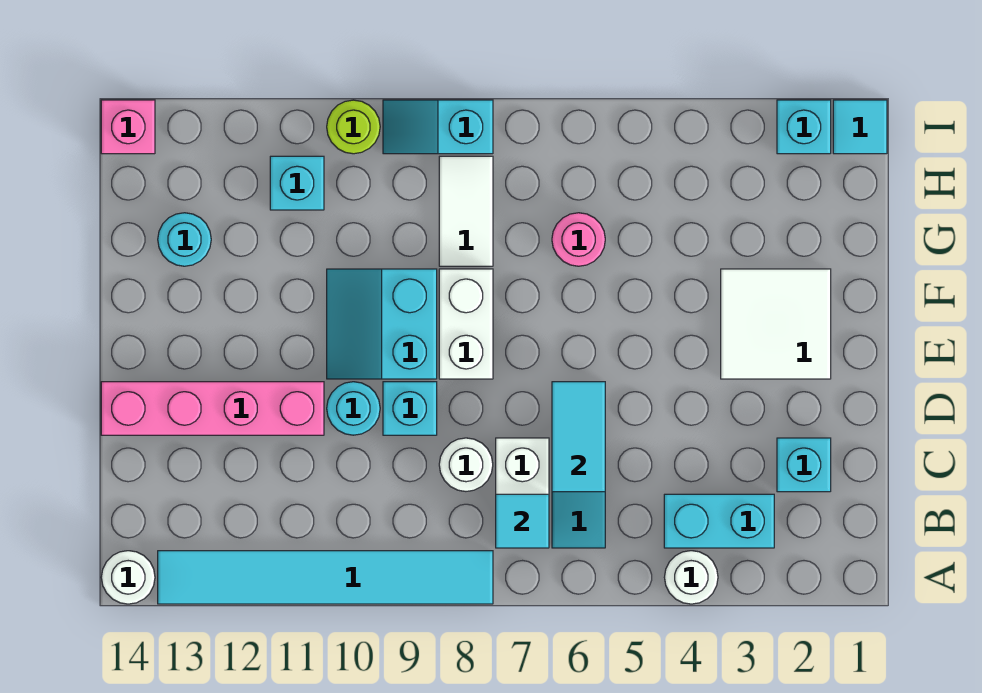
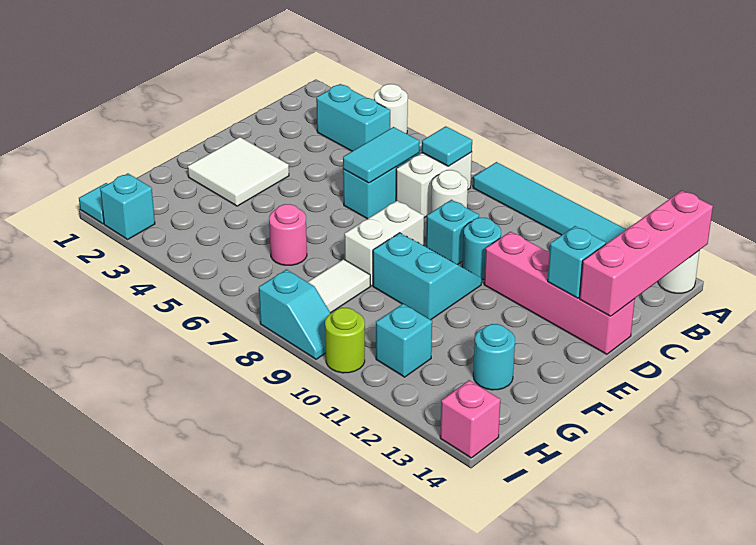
none -> pink 1x4 brick [580,190,713,316]
cyan 1x1 brick [777,438,831,492] -> cyan 1x1 brick moved to [548,226,606,298]
cyan 2x2 slope [327,269,437,379] -> cyan 2x2 slope turned to [373,233,482,320]

